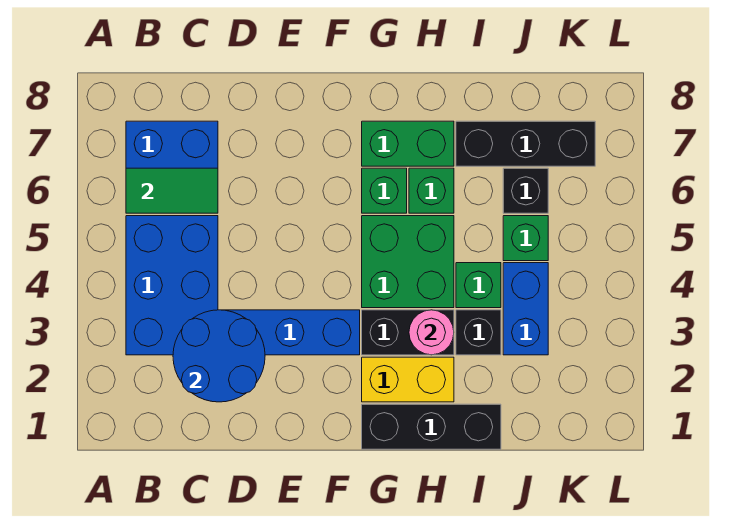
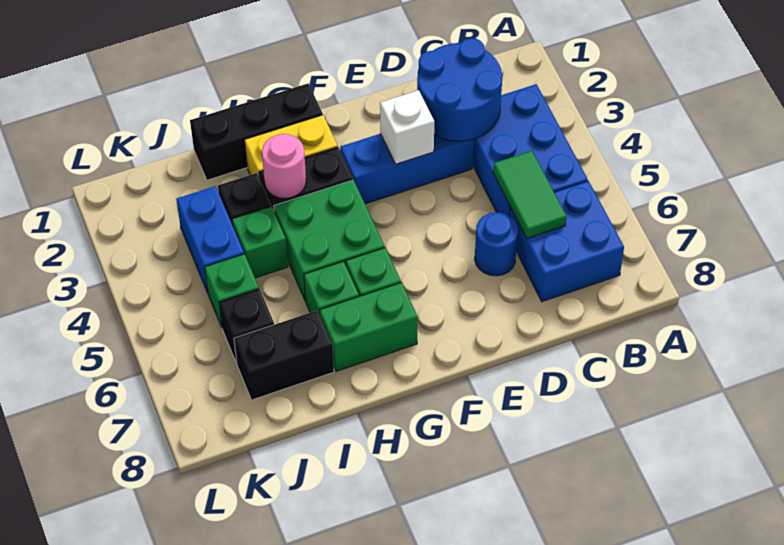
green 1x2 tile [126,168,218,213] -> green 1x2 tile turned to [493,151,567,238]
none -> blue 1x1 round brick [475,212,518,276]
none -> white 1x1 brick [380,90,434,164]
black 1x3 brick [456,121,595,166] -> black 1x2 brick [234,311,334,400]

